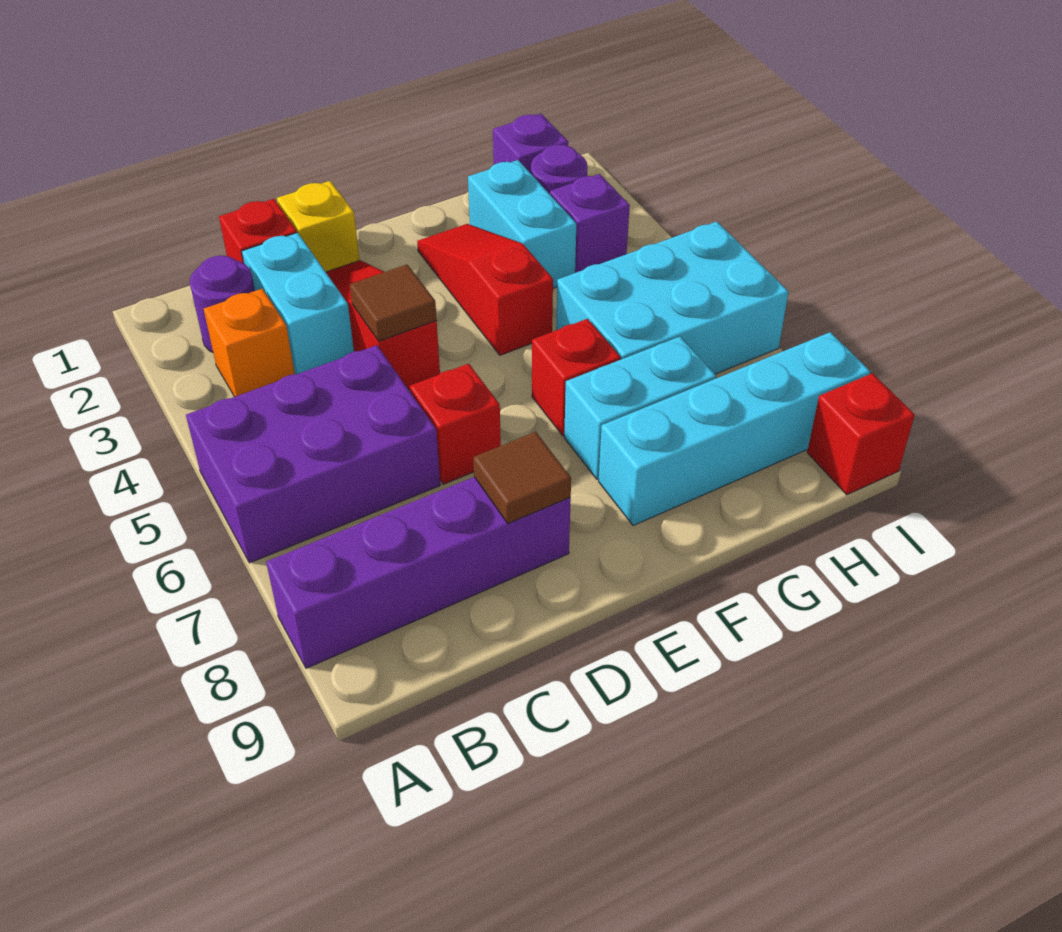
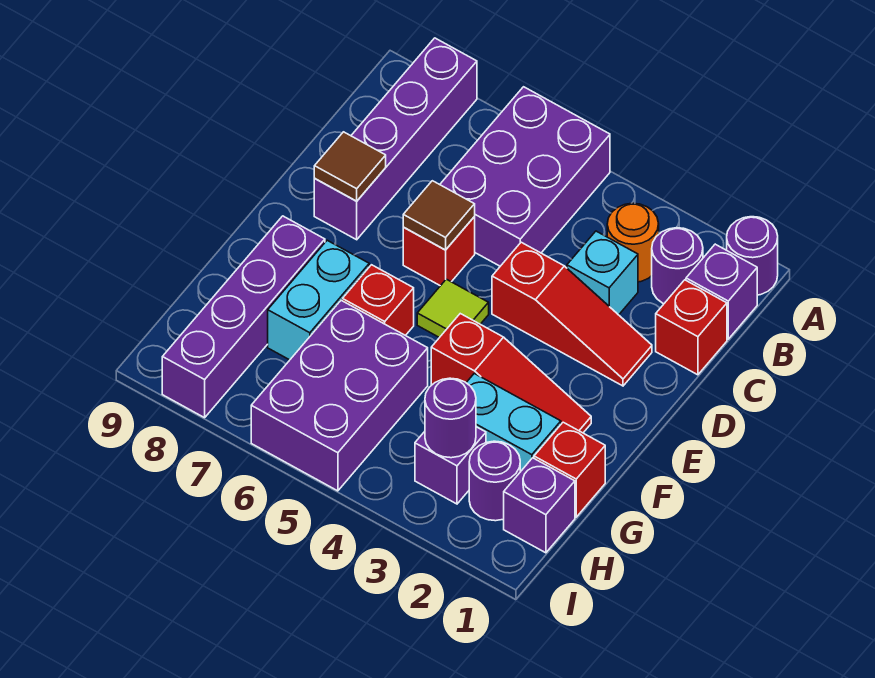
none -> purple 1x1 round brick [727,217,778,295]
none -> purple 1x1 brick [686,244,757,339]
orange 1x1 brick [204,289,295,397] -> orange 1x1 round brick [607,203,659,282]
cyan 1x2 brick [242,233,354,374] -> cyan 1x1 brick [567,231,638,315]
yellow 1x1 brick [277,181,359,272] -> none
brown 1x1 tile [350,265,437,341] -> brown 1x1 tile moved to [403,181,475,250]
none -> lime 1x1 tile [417,279,489,338]
cyan 1x4 brick [599,332,870,526] -> purple 1x4 brick [162,216,325,418]
cyan 2x3 brick [556,222,789,374] -> purple 2x3 brick [251,300,428,491]
none -> purple 1x1 round brick [425,378,476,458]
red 1x1 brick [807,373,915,495] -> red 1x1 brick moved to [534,422,605,517]

